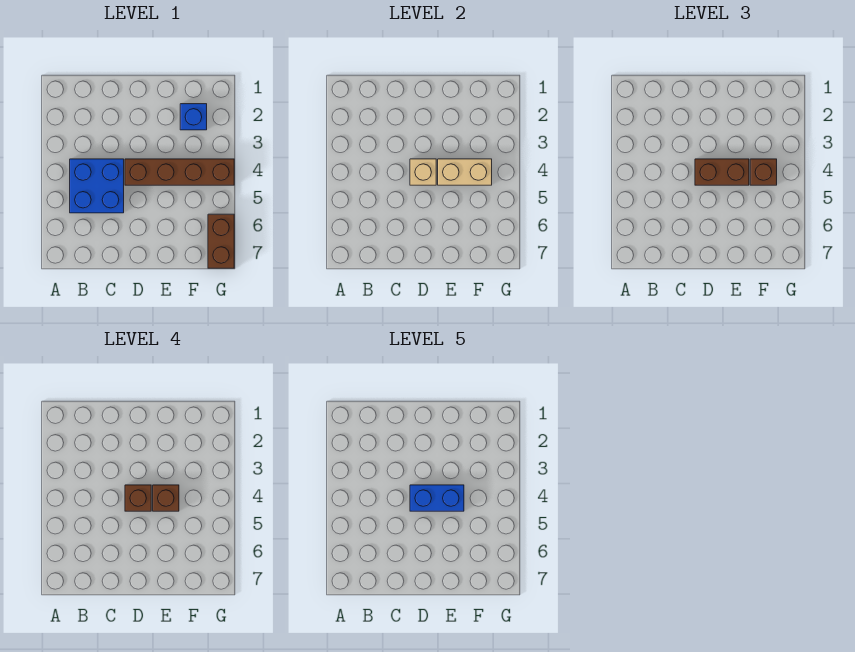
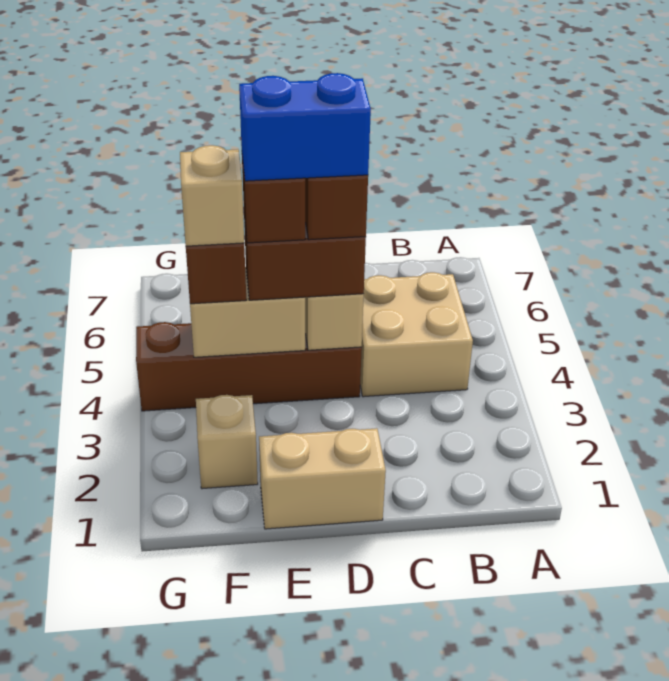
blue 2x2 brick [70,159,124,213] -> tan 2x2 brick [360,272,473,397]
none -> tan 1x2 brick [259,428,386,529]
blue 1x1 brick [180,104,207,130] -> tan 1x1 brick [196,395,258,489]
none -> tan 1x1 brick [180,145,244,246]
brown 1x2 brick [208,214,234,268] -> none

